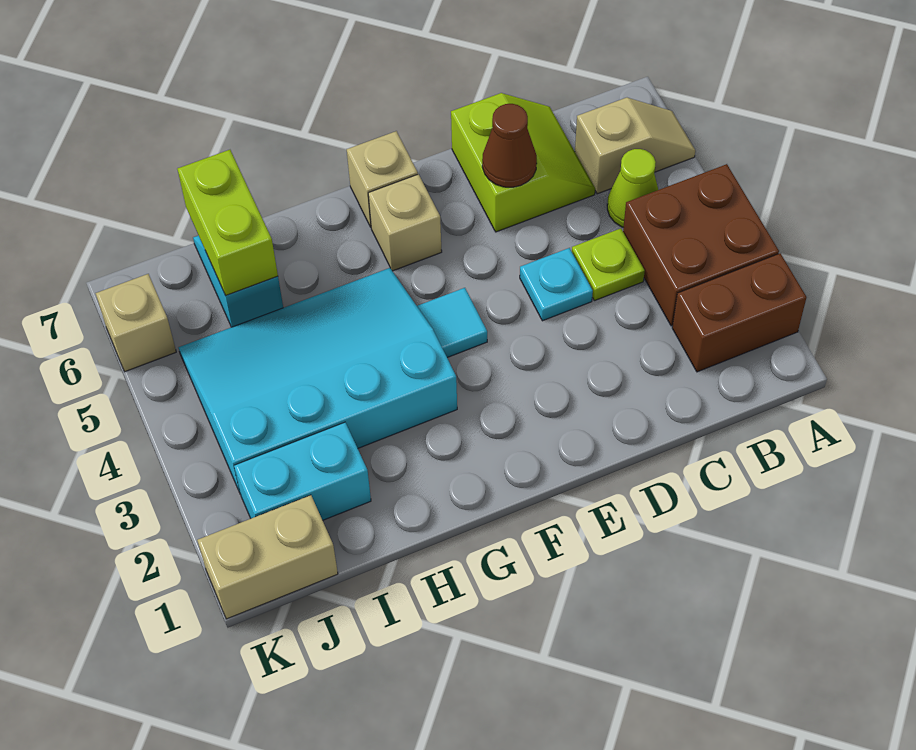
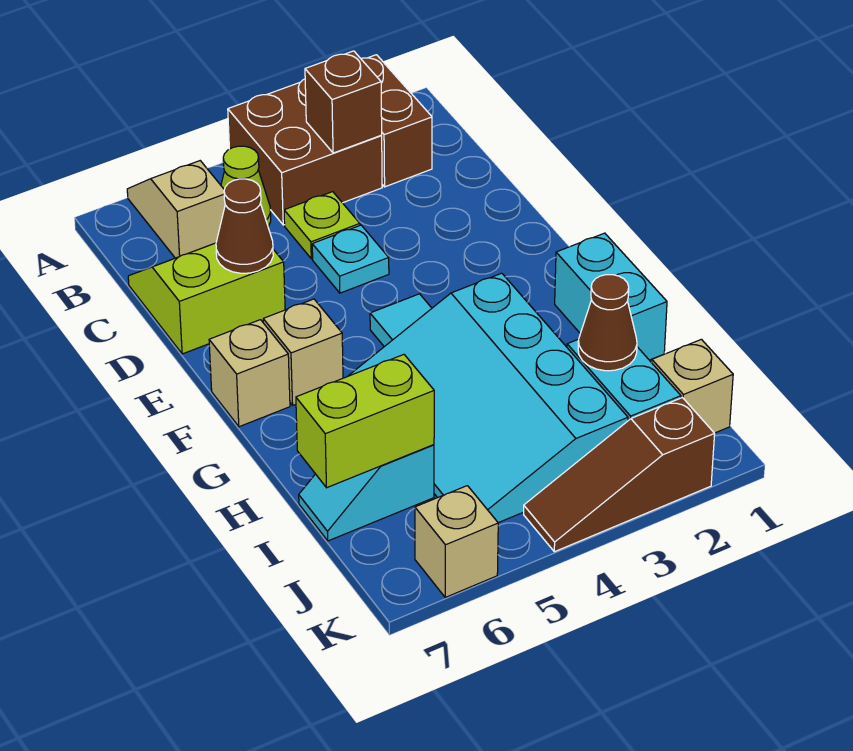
none -> brown 1x1 brick [305,51,382,153]
none -> cyan 1x2 brick [555,233,667,360]
none -> brown 1x1 cone [578,275,637,371]
tan 1x2 brick [197,495,338,619] -> tan 1x1 brick [651,339,733,433]
none -> brown 1x3 slope [524,398,715,552]

